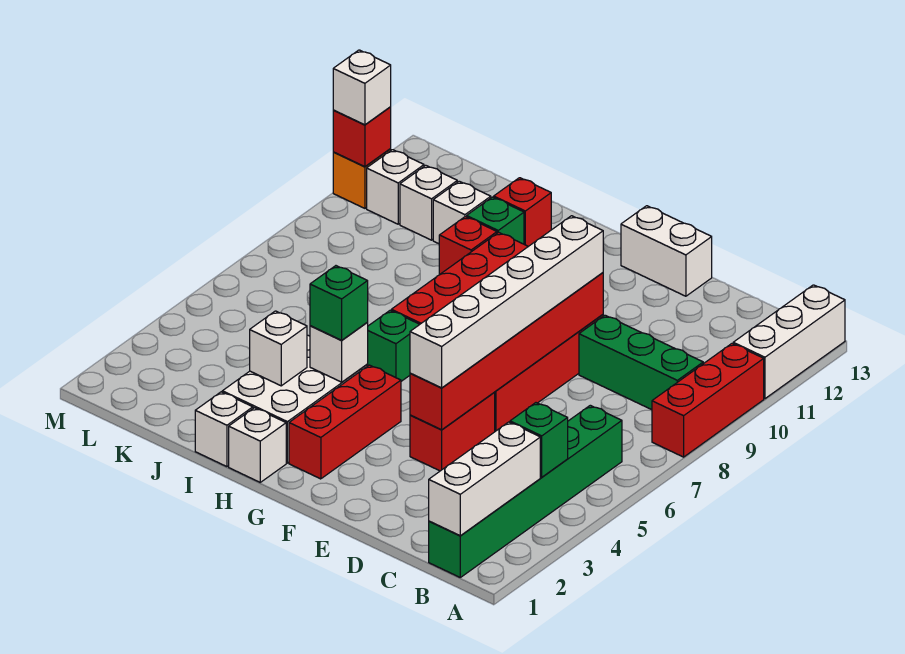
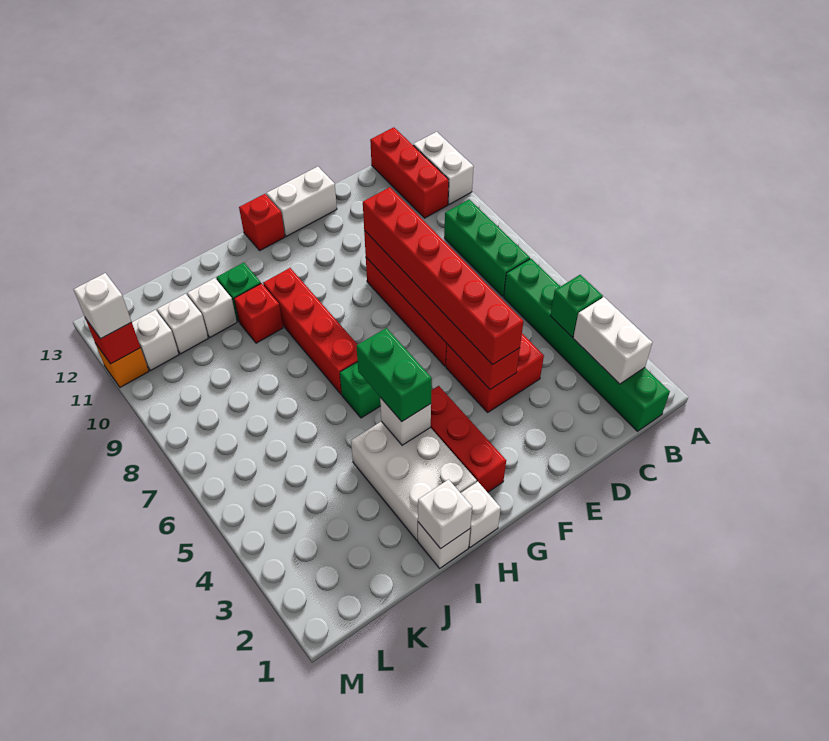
red 1x3 brick [652,343,764,457] -> red 1x3 brick moved to [370,127,449,218]
white 1x3 brick [733,285,845,399] -> white 1x2 brick [413,132,474,205]
white 1x3 brick [429,422,540,536] -> white 1x2 brick [573,297,652,384]
green 1x3 brick [579,315,703,410] -> green 1x3 brick turned to [444,199,530,297]
red 1x2 brick [410,393,495,471] -> red 2x2 brick [446,334,544,412]
white 1x6 brick [410,216,603,388] -> red 1x6 brick [363,187,523,365]
green 1x1 brick [310,266,368,340] -> green 1x2 brick [356,328,432,422]
white 1x1 brick [250,311,307,386] -> white 1x1 brick moved to [418,479,472,549]
red 1x1 brick [494,178,551,246] -> red 1x1 brick moved to [239,194,285,250]

